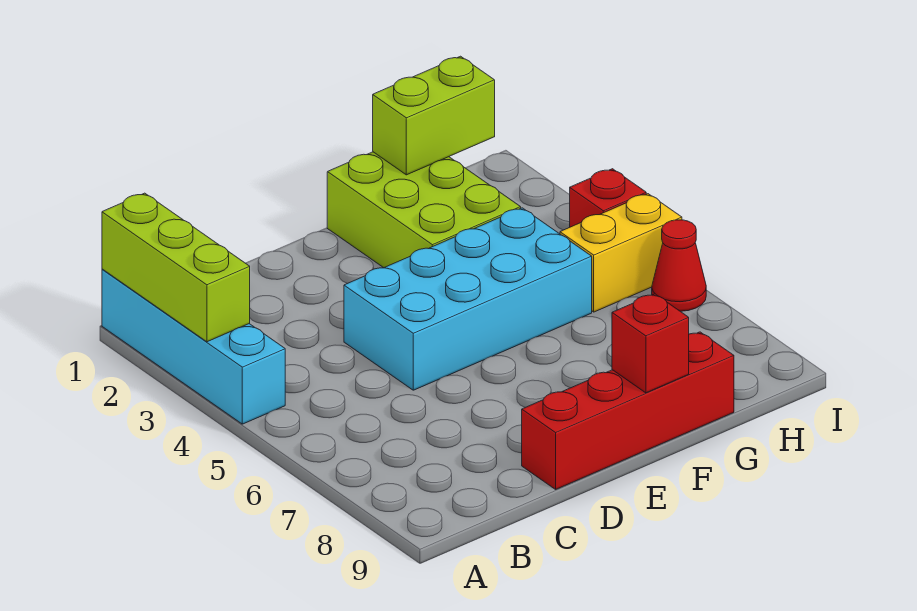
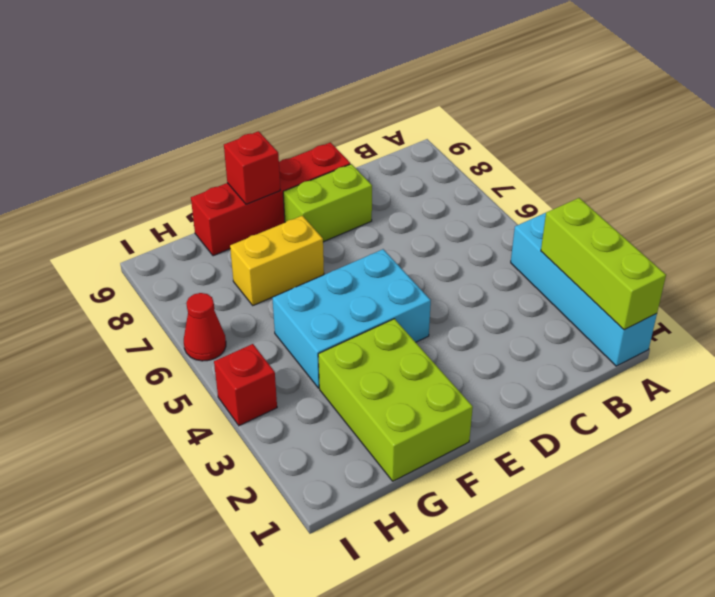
cyan 2x4 brick [344,208,592,390] -> cyan 2x3 brick [272,249,431,388]
lime 1x2 brick [373,56,495,175] -> lime 1x2 brick moved to [283,164,372,242]
yellow 1x2 brick [560,194,682,312] -> yellow 1x2 brick moved to [230,216,324,305]

